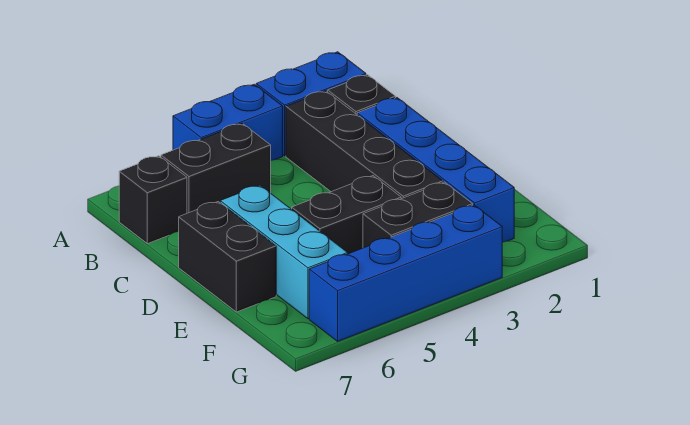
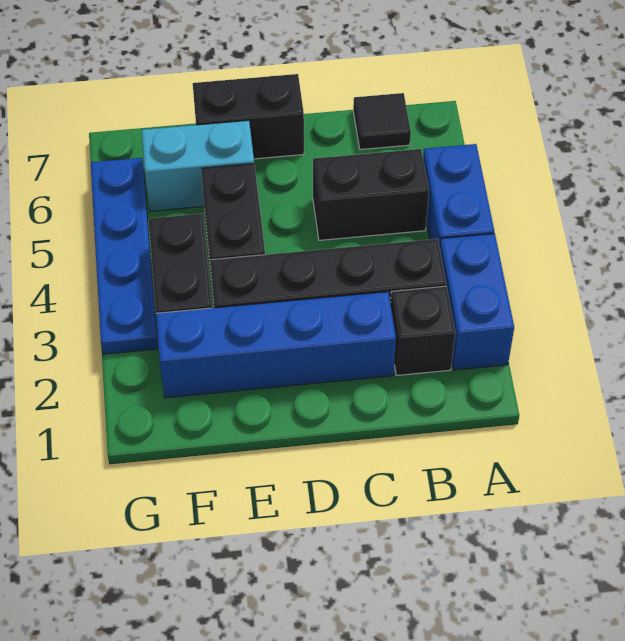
black 1x2 brick [161,123,271,213] -> black 1x2 brick turned to [313,149,429,240]
black 1x1 brick [119,156,187,244] -> black 1x1 tile [353,93,411,150]
cyan 1x3 brick [220,185,348,319] -> cyan 1x2 brick [142,120,254,211]
blue 1x4 brick [309,205,502,341] -> blue 1x4 plate [91,158,158,354]

